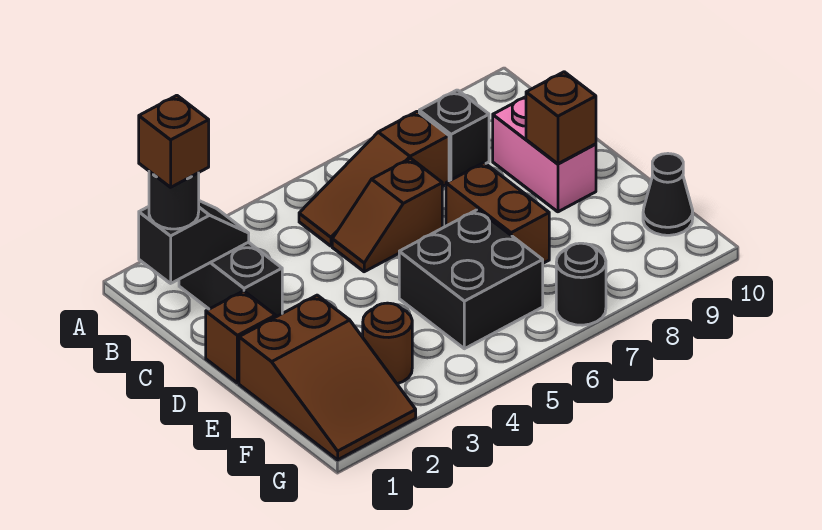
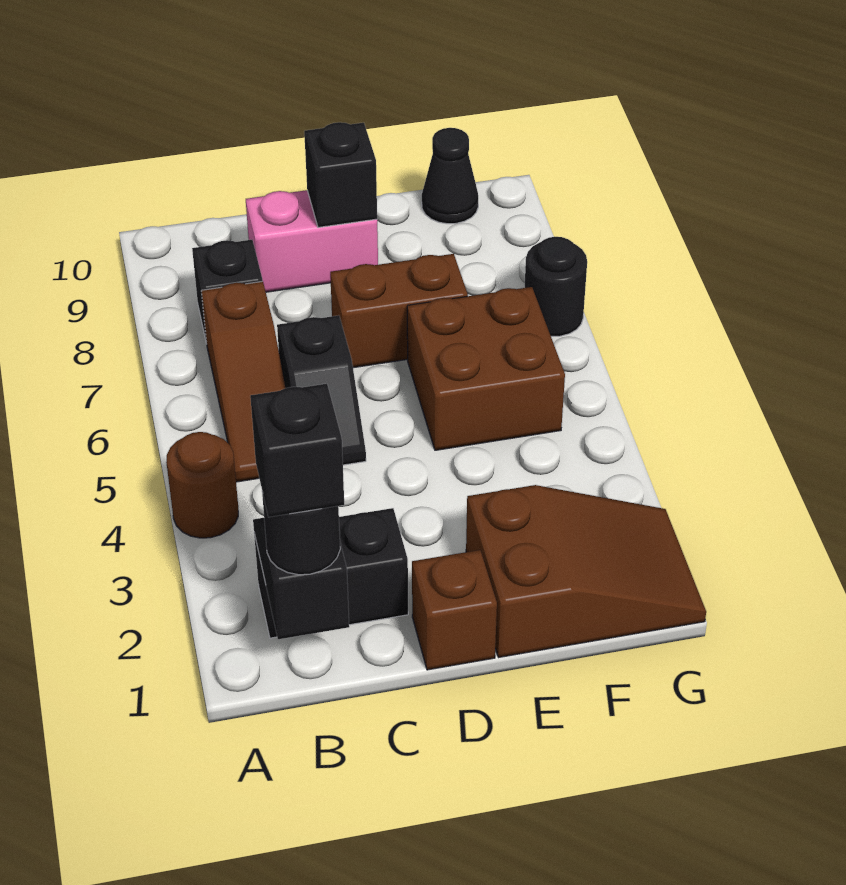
brown 1x1 brick [139,95,209,187] -> black 1x1 brick [250,384,344,517]
brown 1x2 slope [332,158,442,272] -> black 1x2 slope [277,315,366,465]
brown 1x1 brick [526,72,596,164] -> black 1x1 brick [304,122,377,227]
black 2x2 brick [399,210,543,349] -> brown 2x2 brick [407,287,565,450]
brown 1x1 round brick [363,303,412,384] -> brown 1x1 round brick moved to [166,432,238,538]

